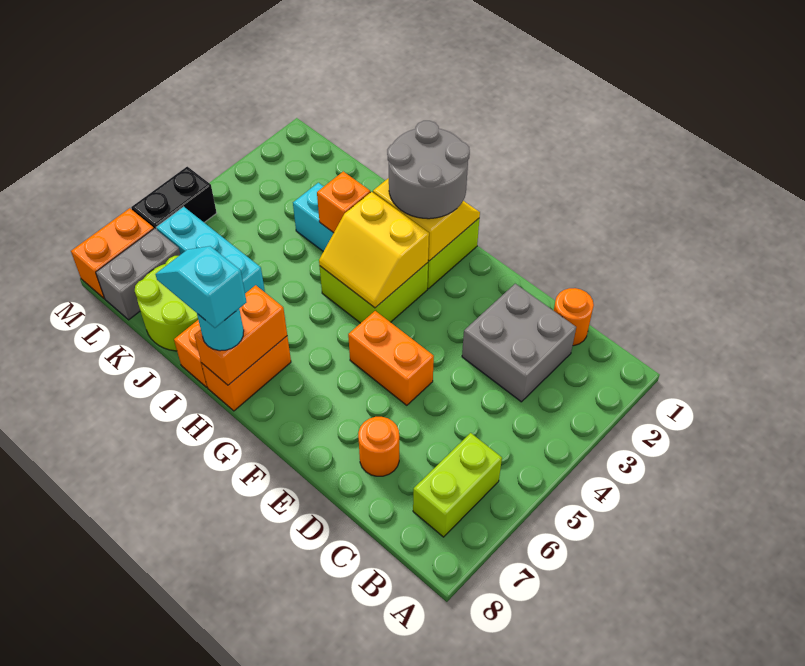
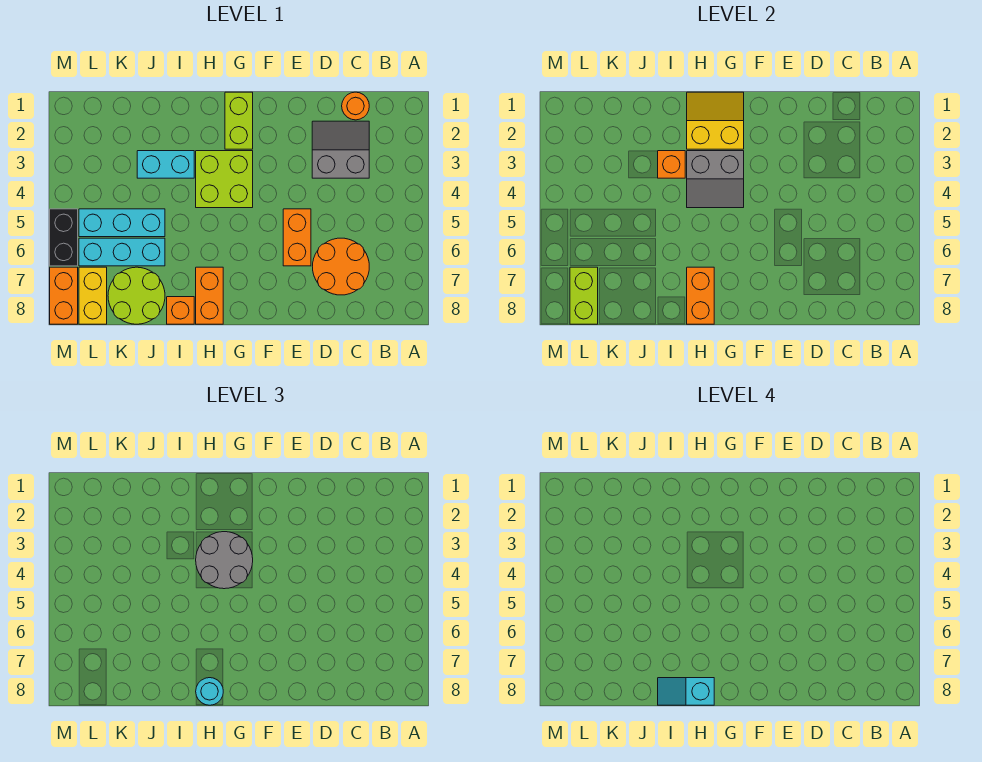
lime 1x2 brick [413,433,502,537] -> lime 1x2 brick moved to [570,267,598,324]
grey 2x2 brick [462,284,576,402] -> grey 2x2 slope [312,121,369,178]
orange 1x1 round brick [358,417,399,476] -> orange 2x2 round brick [312,238,369,295]
orange 1x2 brick [348,311,434,405] -> orange 1x2 brick turned to [283,209,311,266]
grey 2x2 round brick [387,121,470,219] -> grey 2x2 round brick moved to [196,532,253,589]
yellow 2x2 slope [319,192,429,308] -> grey 2x2 slope [687,151,744,208]
none -> cyan 1x3 brick [79,209,165,237]
grey 1x2 brick [96,228,181,320] -> yellow 1x2 brick [79,267,107,324]

